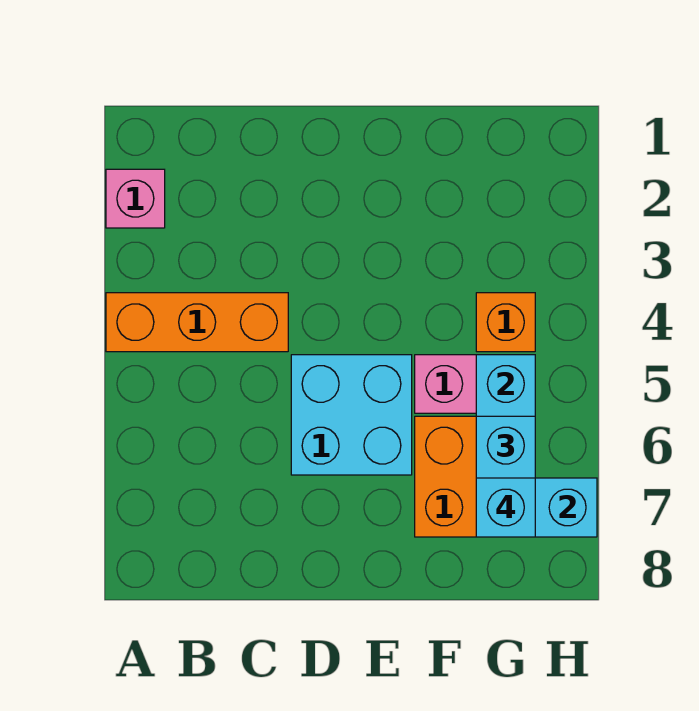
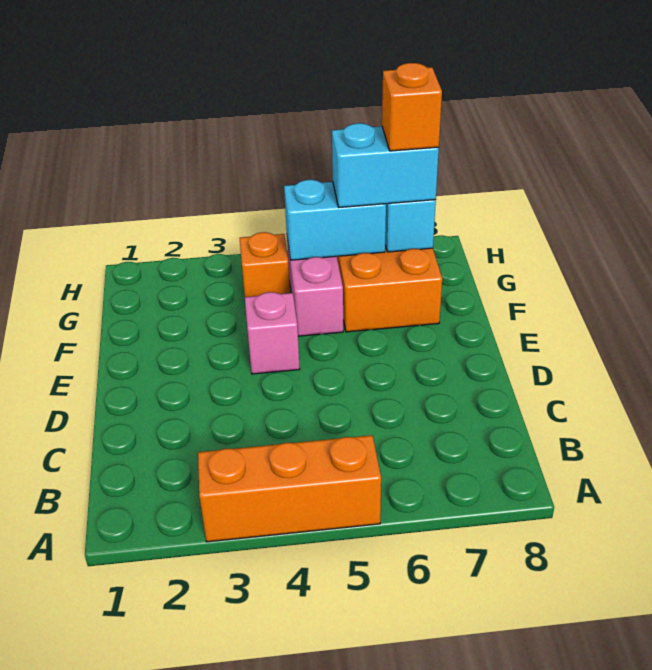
pink 1x1 brick [106,169,165,228] -> pink 1x1 brick moved to [245,292,300,374]
orange 1x3 brick [106,293,288,352] -> orange 1x3 brick turned to [198,435,381,542]
cyan 2x2 brick [291,355,412,475] -> none
cyan 1x1 brick [476,478,535,537] -> orange 1x1 brick [382,63,442,151]

